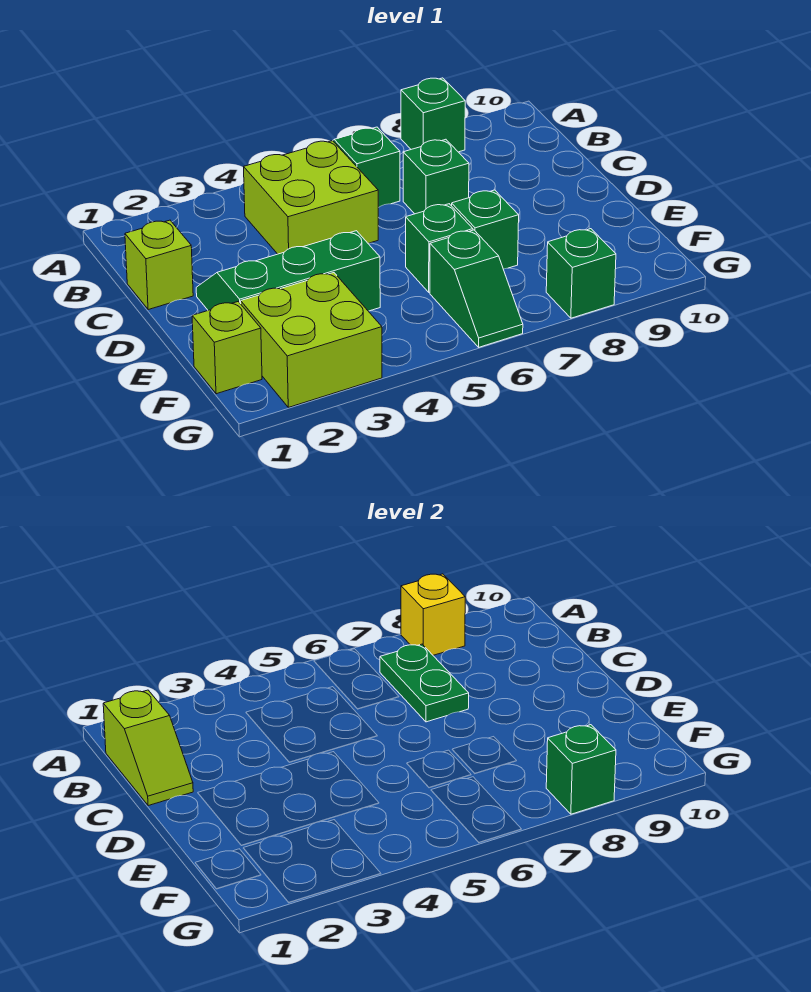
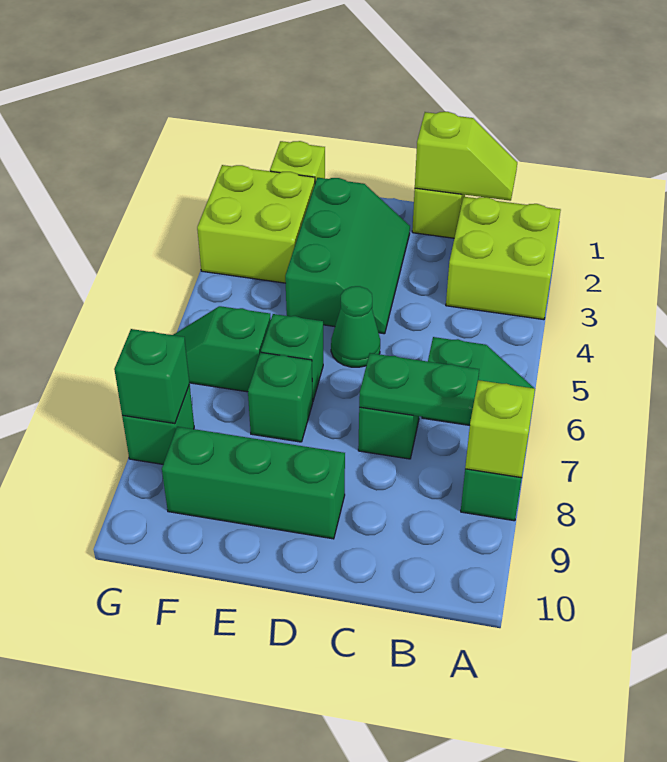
yellow 1x1 brick [401,574,465,655] -> lime 1x1 brick [465,380,535,478]
lime 1x2 slope [103,690,193,806] -> lime 1x2 slope turned to [415,112,517,201]
lime 2x2 brick [244,141,378,254] -> lime 2x2 brick moved to [446,197,561,320]
none -> green 1x1 cone [331,286,380,367]
none -> green 1x3 brick [162,427,345,539]

